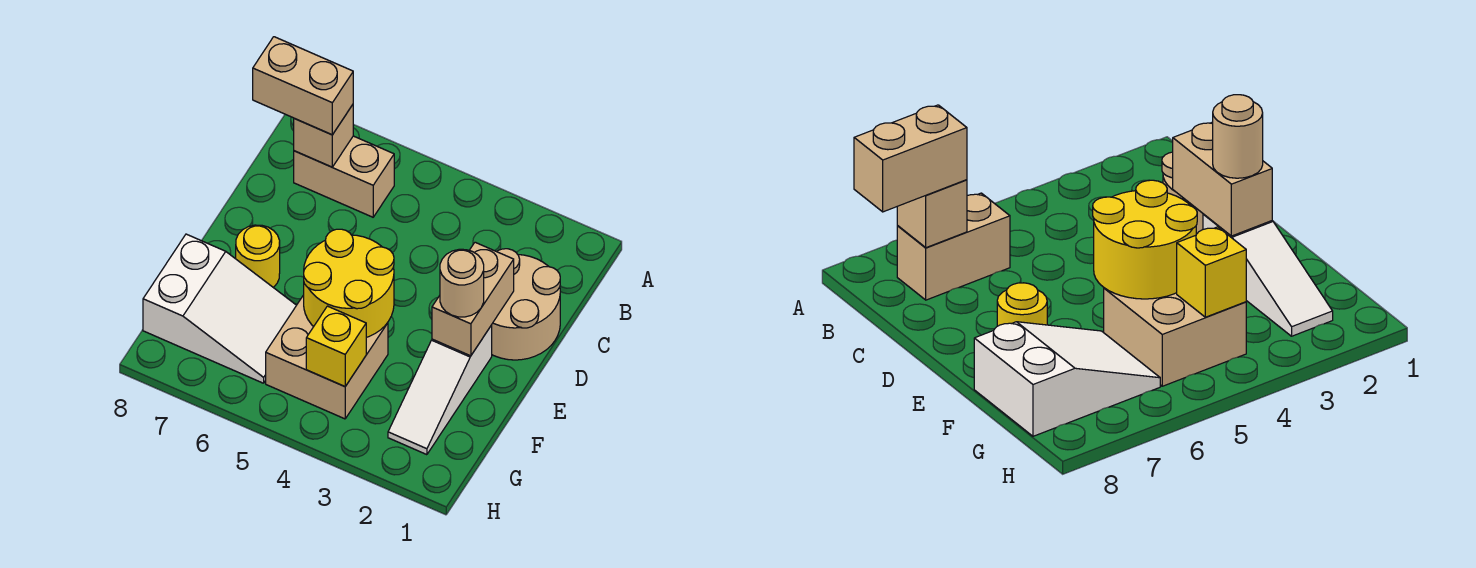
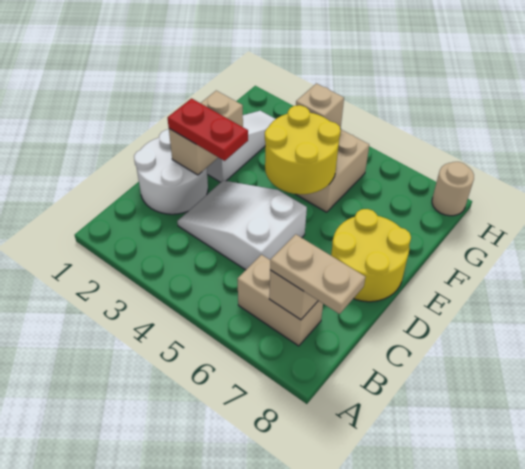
tan 1x2 brick [253,37,353,135] -> tan 1x2 plate [270,234,365,314]
tan 2x2 round brick [492,249,560,360] -> white 2x2 round brick [134,130,208,214]
none -> red 1x2 plate [168,99,248,161]
tan 1x1 round brick [440,249,484,317] -> tan 1x1 round brick moved to [432,162,474,216]
yellow 1x1 round brick [236,225,280,287] -> yellow 2x2 round brick [331,209,411,302]
white 2x3 slope [143,234,296,383] -> white 2x3 slope moved to [177,181,307,270]
yellow 1x1 brick [306,306,366,386] -> tan 1x1 brick [296,83,344,129]

